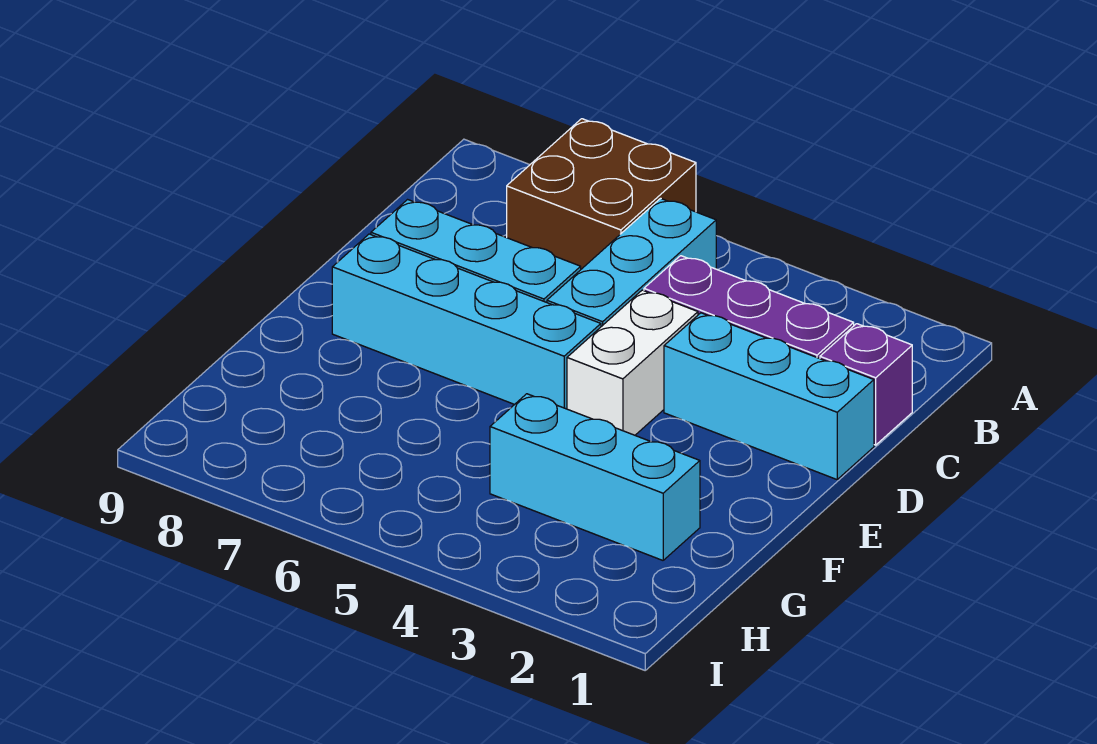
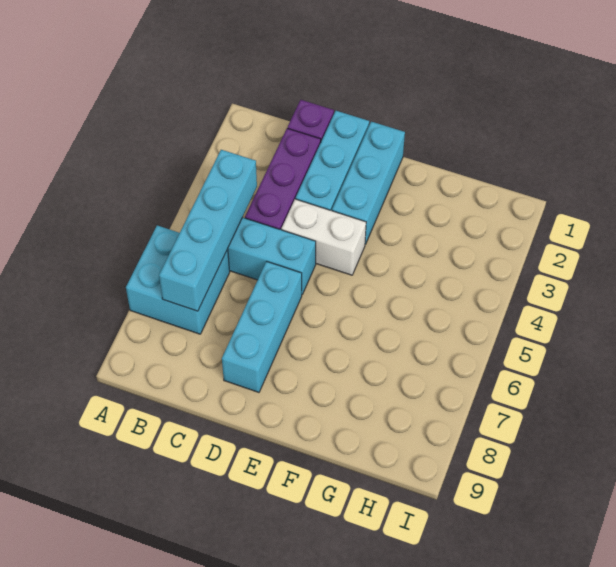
brown 2x2 brick [507,119,696,269] -> cyan 2x2 brick [126,225,230,334]
cyan 1x4 brick [332,234,601,409] -> cyan 1x4 brick moved to [159,150,257,311]
cyan 1x3 brick [490,394,700,560] -> cyan 1x3 brick moved to [332,122,405,244]

